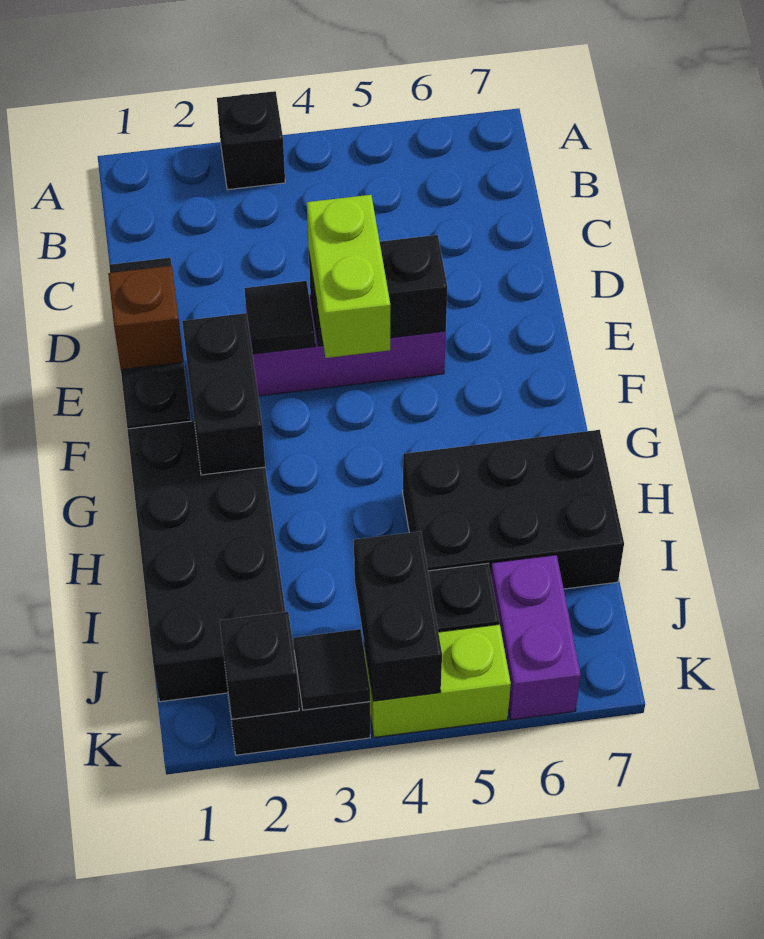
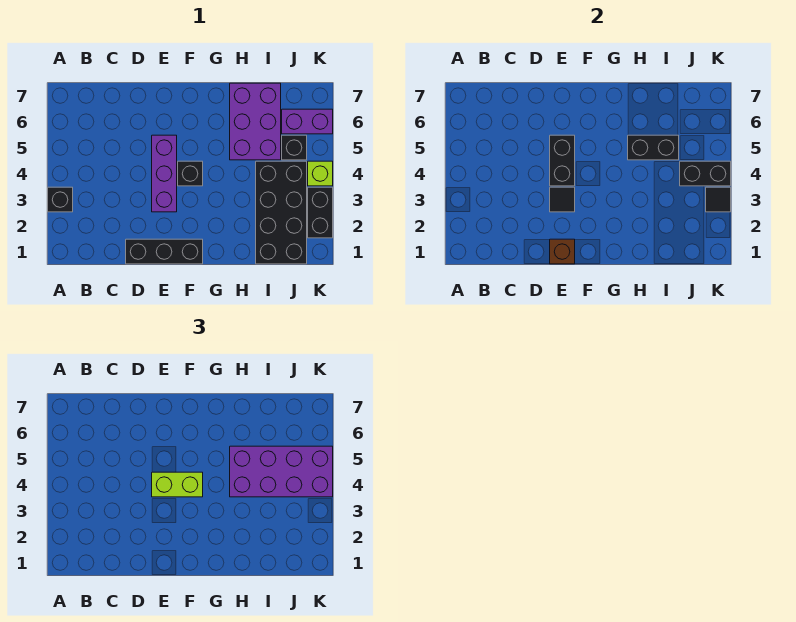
black 1x2 brick [182,313,265,475] -> black 1x2 brick moved to [628,135,679,160]
black 2x4 brick [127,421,285,702] -> black 2x4 brick turned to [256,161,307,264]
none -> purple 2x4 brick [230,446,333,497]
black 2x3 brick [403,430,624,589] -> purple 2x3 brick [230,83,281,160]
black 1x1 brick [220,612,299,719] -> black 1x1 brick moved to [178,161,203,186]
lime 1x2 brick [364,624,511,737] -> lime 1x1 brick [308,161,333,186]

